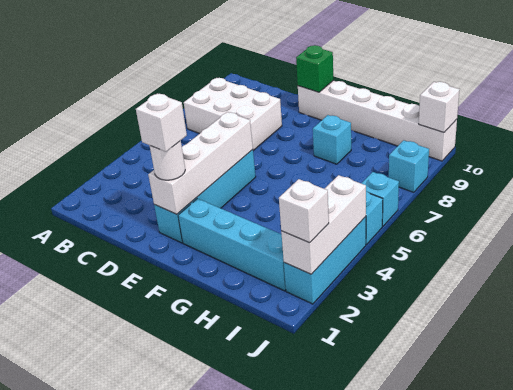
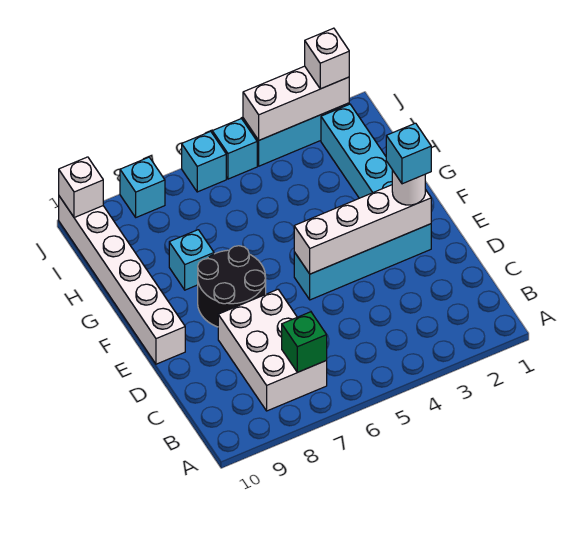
white 1x1 brick [136,93,187,152] -> cyan 1x1 brick [386,123,431,184]
none -> black 2x2 round brick [198,246,266,327]
green 1x1 brick [296,45,333,92] -> green 1x1 brick moved to [282,312,327,372]

